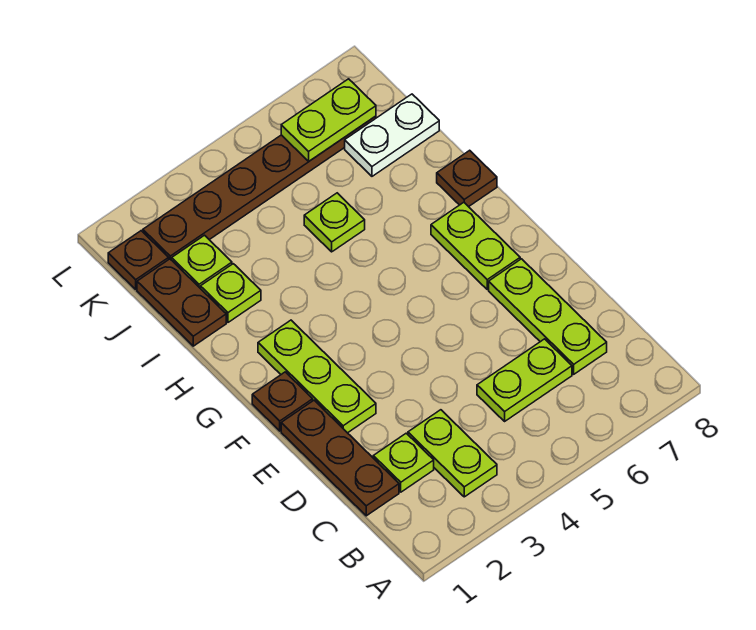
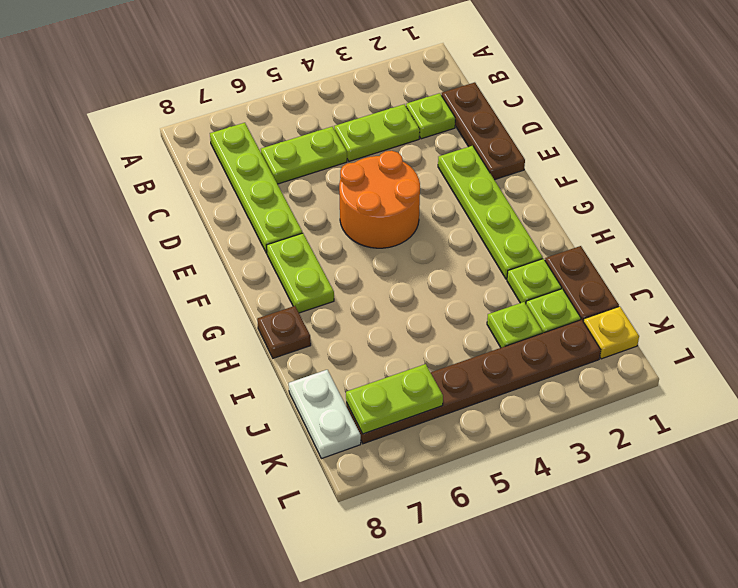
lime 1x2 plate [408,410,497,497] -> lime 1x2 plate turned to [334,104,420,161]
lime 1x3 plate [489,259,607,374] -> lime 1x4 plate [210,123,302,253]
lime 1x3 plate [258,320,376,433] -> lime 1x4 plate [438,146,543,279]
none -> orange 2x2 round brick [339,151,420,248]
brown 1x1 plate [252,372,313,431] -> none
lime 1x1 plate [304,193,365,252] -> lime 1x1 plate moved to [487,302,542,348]
white 1x2 plate [345,94,439,176] -> white 1x2 plate turned to [289,370,361,459]
brown 1x1 plate [108,231,169,289] -> yellow 1x1 plate [583,306,639,359]

